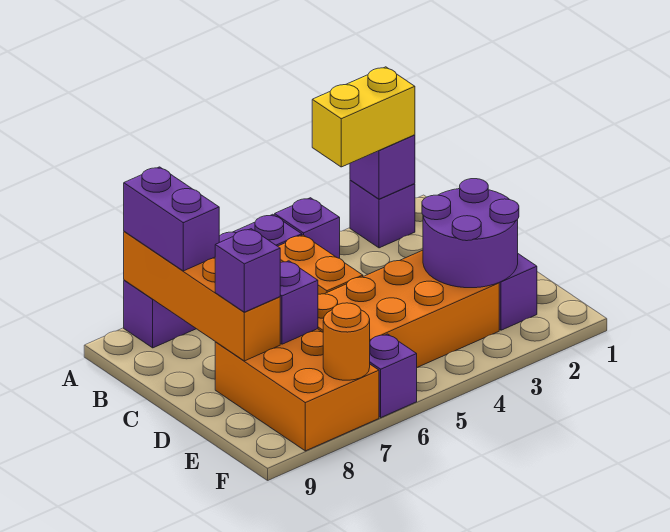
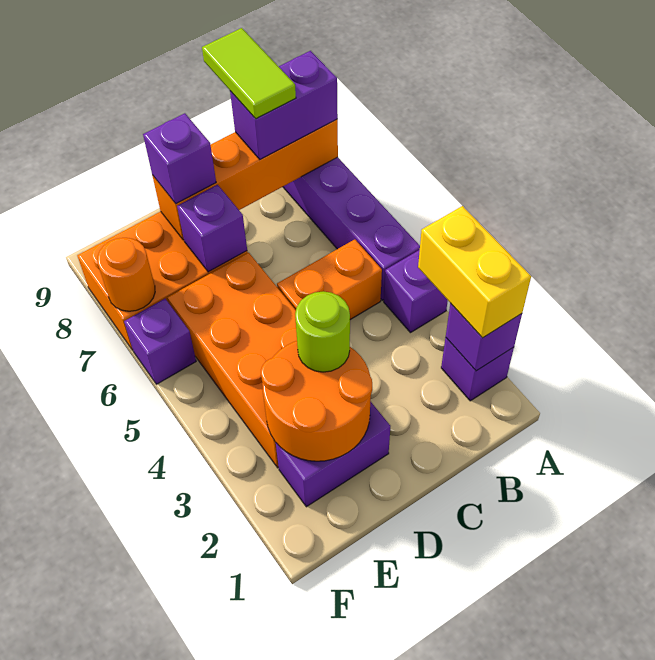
none -> lime 1x2 tile [202,28,296,119]
purple 2x2 round brick [422,179,519,288] -> orange 2x2 round brick [261,341,372,461]
none -> lime 1x1 round brick [295,291,350,372]

